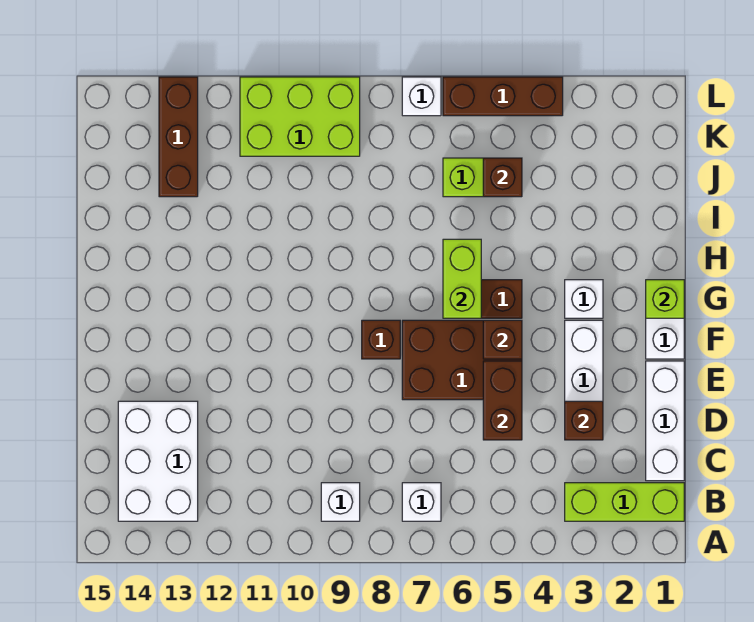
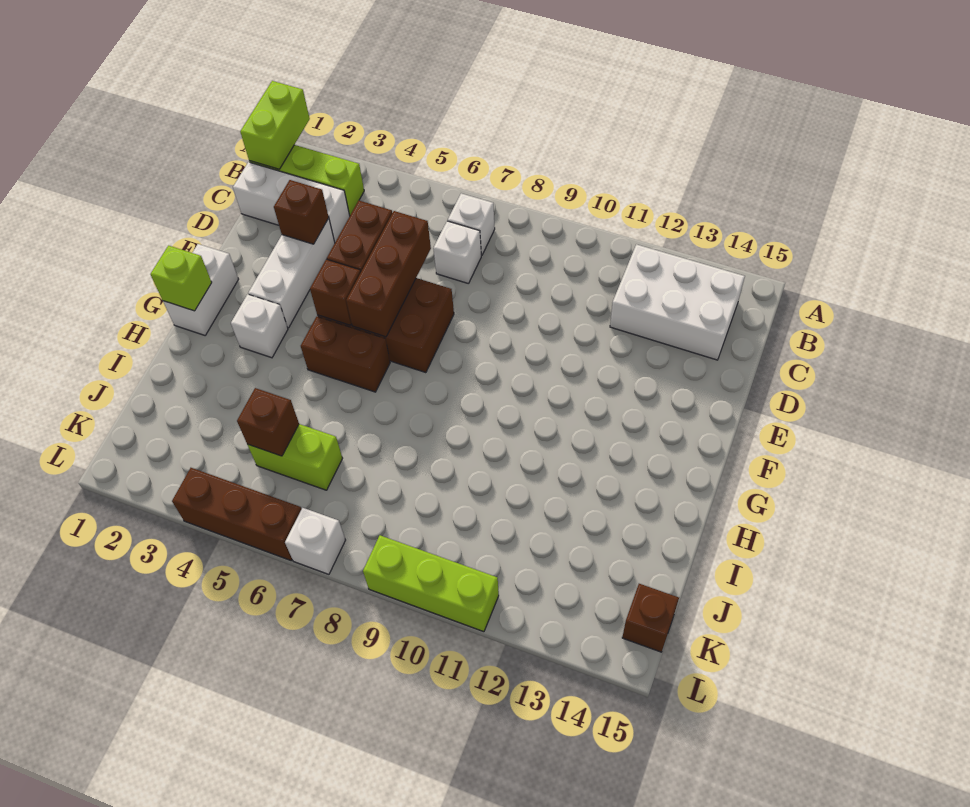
white 1x1 brick [321,483,360,521] -> white 1x1 brick moved to [433,221,481,284]
white 2x3 brick [118,401,198,521] -> white 2x3 brick turned to [610,244,745,360]
white 1x3 brick [646,361,684,481] -> white 1x3 brick turned to [233,162,350,242]
brown 1x1 brick [362,320,400,359] -> brown 1x1 brick moved to [622,584,679,652]
lime 1x2 brick [443,239,481,318] -> lime 1x2 brick moved to [240,81,310,169]
brown 1x3 brick [159,77,198,197] -> brown 1x3 brick moved to [346,211,431,337]
lime 2x3 brick [240,77,360,156] -> lime 1x3 brick [363,535,499,632]

